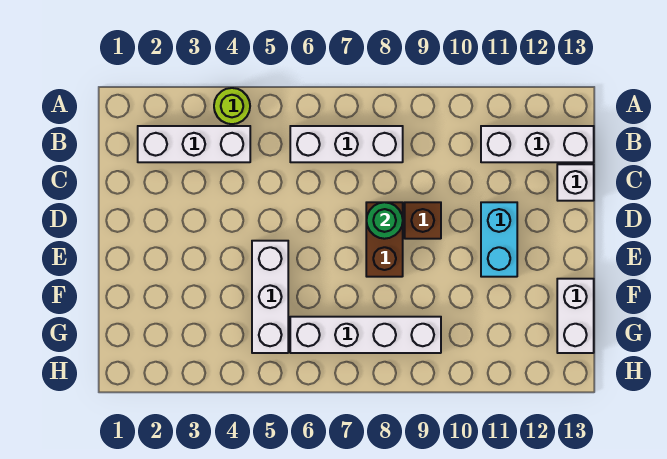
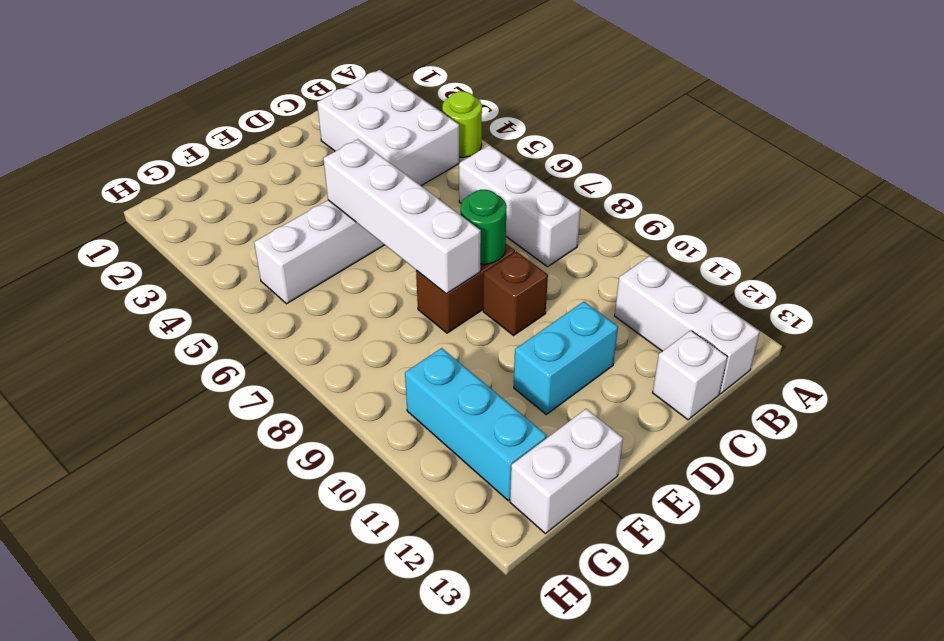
white 1x3 brick [138,126,250,162] -> white 2x3 brick [317,70,460,186]
white 1x4 brick [290,317,441,353] -> white 1x4 brick moved to [323,139,481,294]
none -> cyan 1x3 brick [405,348,547,500]

